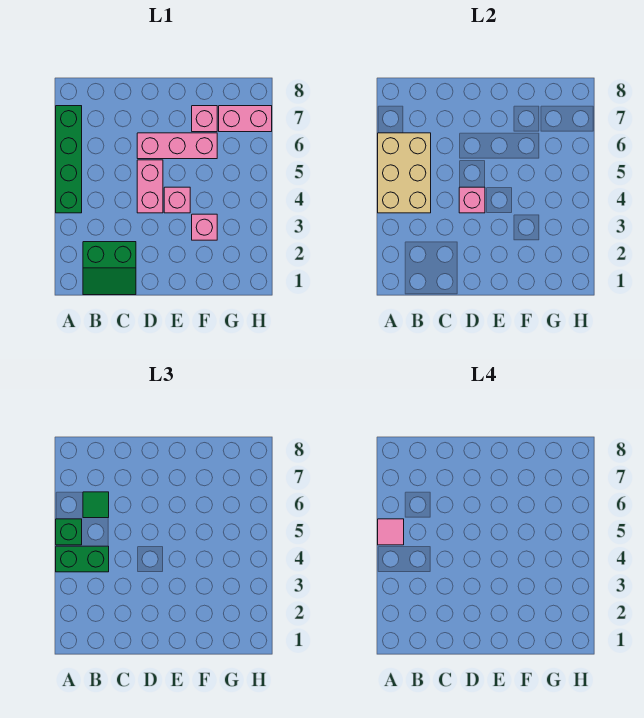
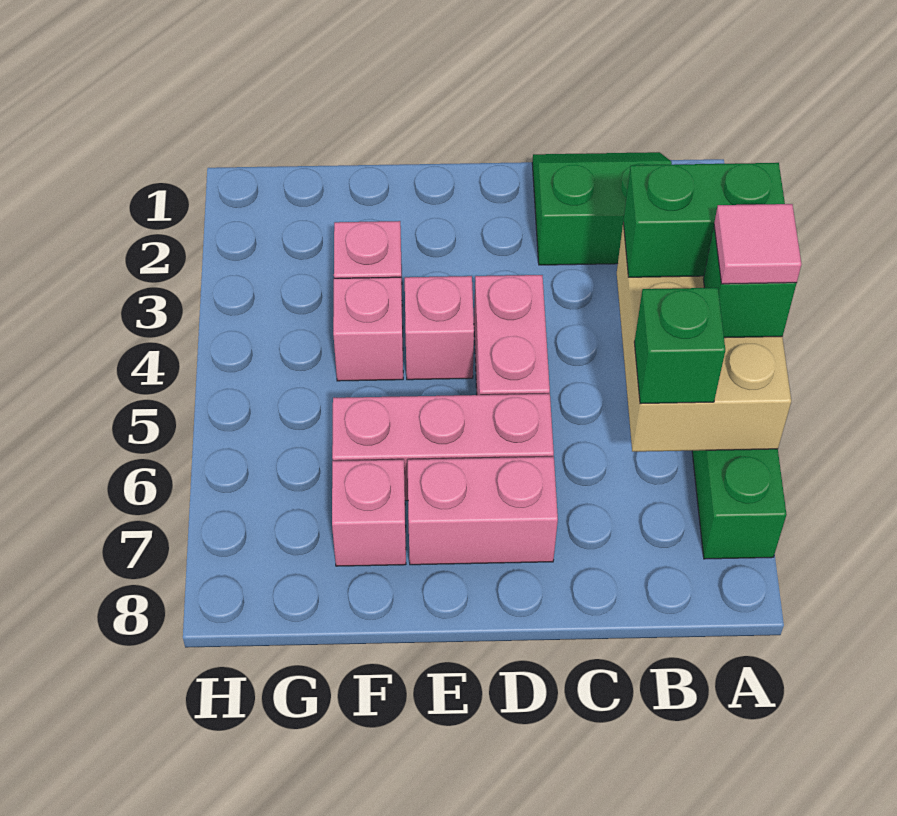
green 1x1 tile [83,492,109,518] -> green 1x1 brick [634,288,725,404]
pink 1x1 brick [459,187,485,213] -> pink 1x1 brick moved to [333,277,403,381]
pink 1x2 brick [219,106,272,132] -> pink 1x2 brick moved to [408,457,558,565]

